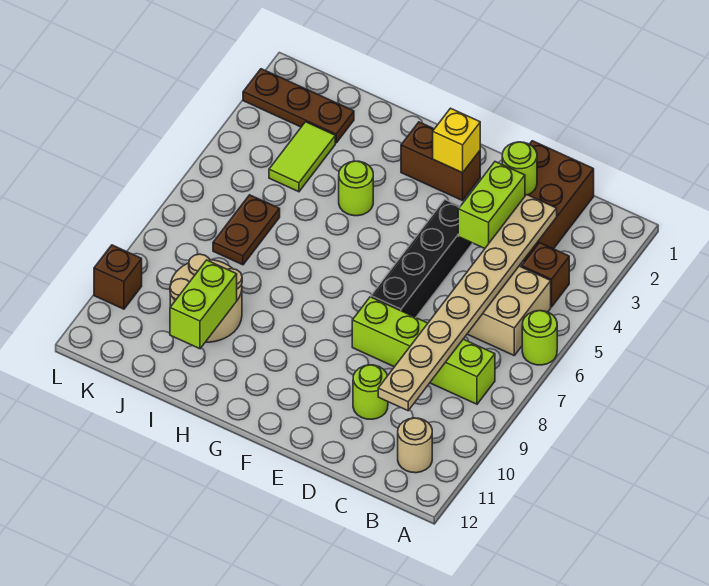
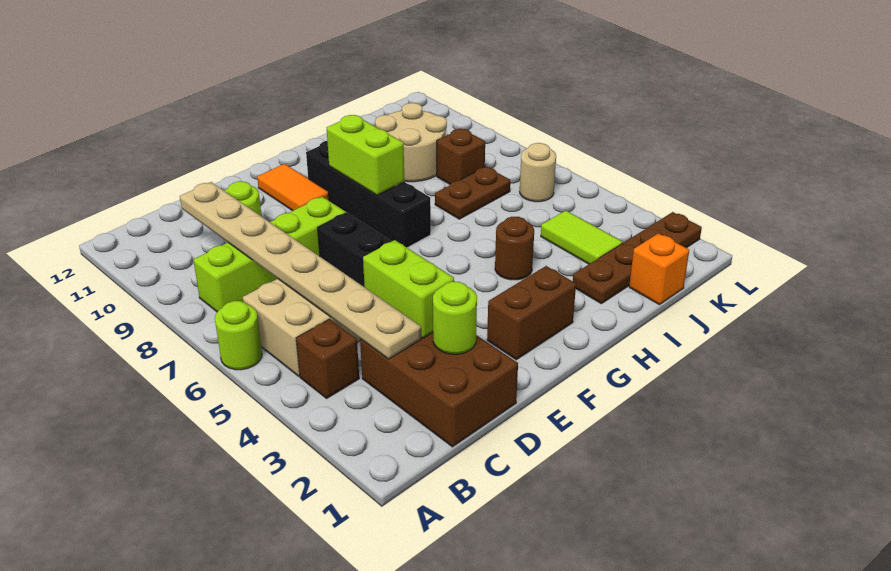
tan 1x1 round brick [398,418,432,473] -> tan 1x1 round brick moved to [520,143,556,202]
yellow 1x1 brick [433,108,480,173] -> none
none -> orange 1x2 tile [257,164,329,211]
none -> black 1x4 brick [306,141,431,248]
lime 1x1 round brick [339,161,373,216] -> brown 1x1 round brick [495,217,534,280]
lime 1x2 brick [170,260,237,349] -> lime 1x2 brick moved to [327,115,404,195]
none -> orange 1x1 brick [629,233,689,305]
brown 1x3 plate [243,69,354,143] -> brown 1x4 plate [573,212,702,304]
brown 1x2 plate [213,195,280,265] -> brown 1x2 plate turned to [435,167,510,219]
brown 1x1 brick [94,245,142,309] -> brown 1x1 brick moved to [437,129,485,184]

